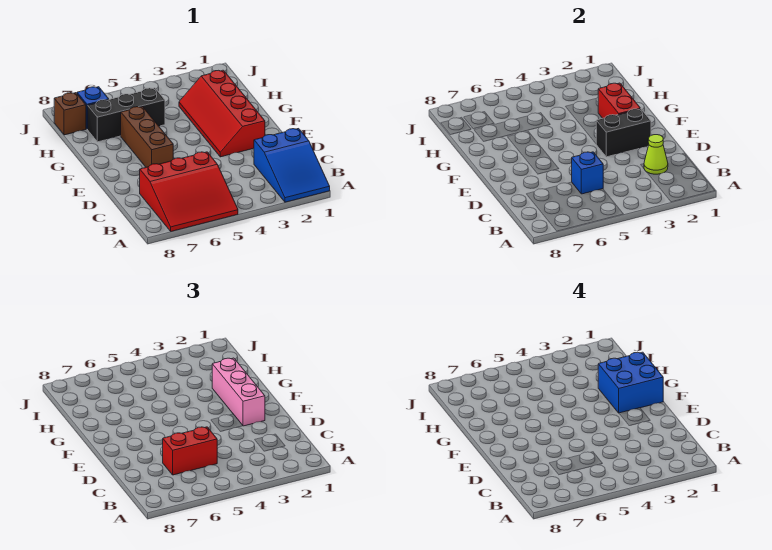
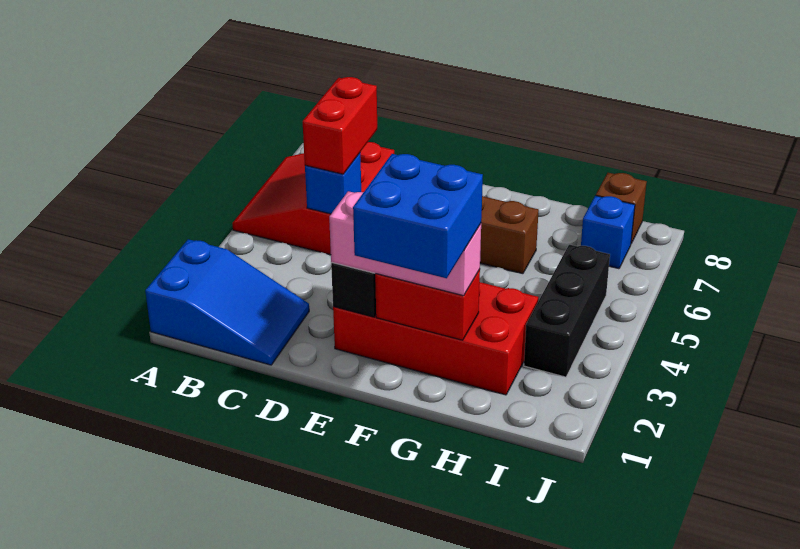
blue 2x3 slope [254,129,330,202] -> blue 2x3 slope turned to [145,239,309,365]
lime 1x1 cone [644,135,668,174] -> none
red 2x4 slope [179,70,265,157] -> red 2x4 brick [333,282,538,395]
black 1x3 brick [88,88,165,142] -> black 1x3 brick moved to [524,245,610,377]

